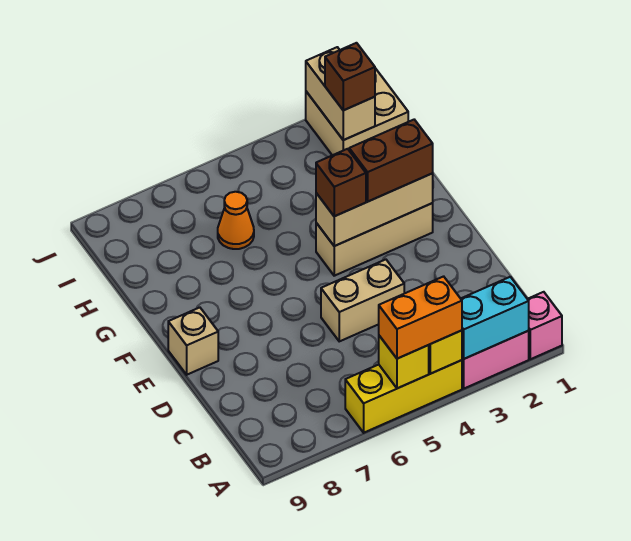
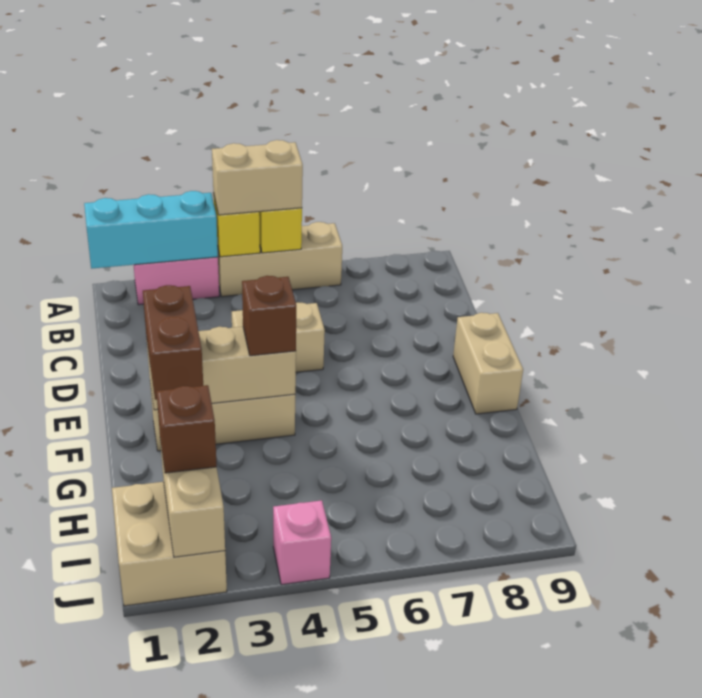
pink 1x1 brick [528,292,562,359] -> pink 1x1 brick moved to [273,500,331,585]
cyan 1x2 brick [461,277,529,359] -> cyan 1x3 brick [84,191,218,269]
yellow 1x3 brick [345,360,462,433] -> tan 1x3 brick [218,222,342,297]
orange 1x2 brick [379,276,462,359] -> tan 1x2 brick [212,140,303,215]
tan 1x1 brick [168,307,218,375] -> tan 1x2 brick [453,313,523,414]
brown 1x2 brick [349,120,433,201] -> brown 1x2 brick turned to [143,285,203,400]
orange 1x1 cone [218,192,254,249] -> none

